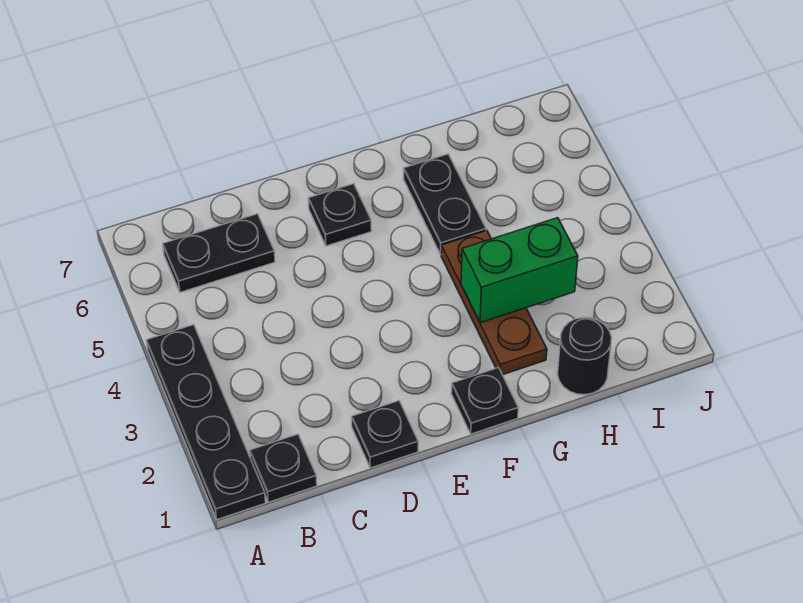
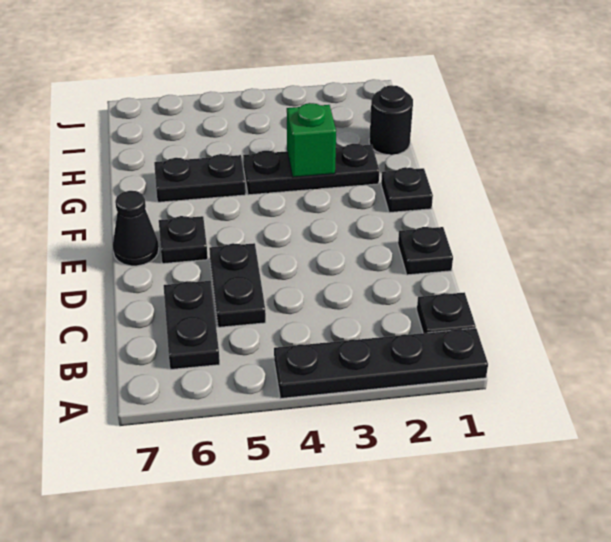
none -> black 1x2 plate [209,243,266,327]
none -> black 1x1 cone [113,191,159,266]
brown 1x3 plate [441,231,547,375] -> black 1x3 plate [243,143,379,195]
green 1x2 brick [461,218,578,323] -> green 1x1 brick [287,103,336,177]

